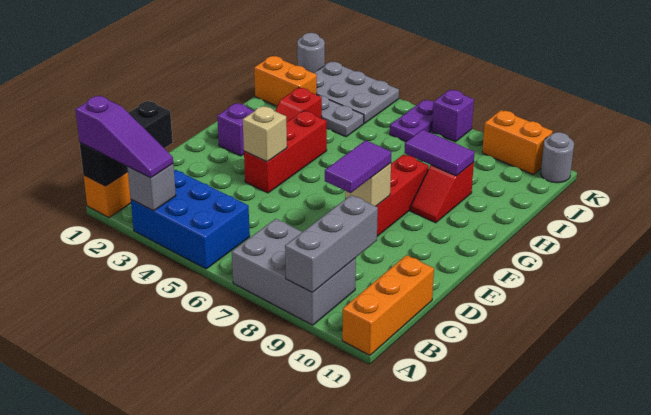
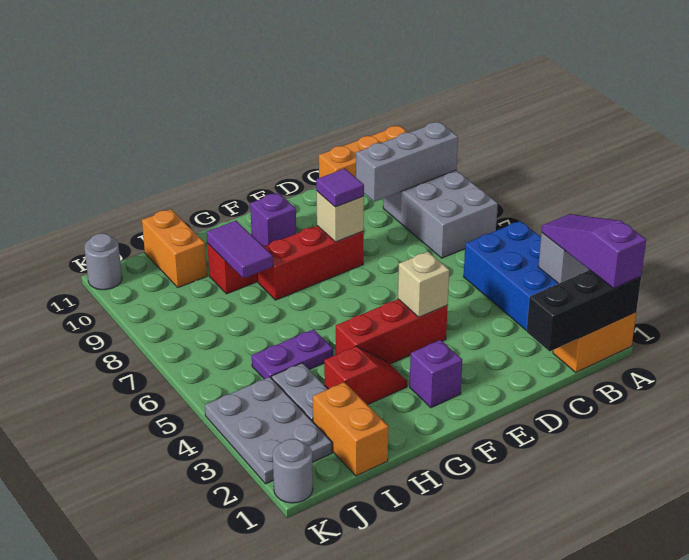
purple 1x2 tile [325,140,391,193] -> purple 1x1 tile [316,169,364,207]
purple 1x2 plate [390,100,433,142] -> purple 1x2 plate moved to [252,329,333,379]
purple 1x1 brick [432,90,474,142] -> purple 1x1 brick moved to [250,193,296,246]
orange 1x2 brick [482,110,553,175] -> orange 1x2 brick moved to [142,209,207,288]

